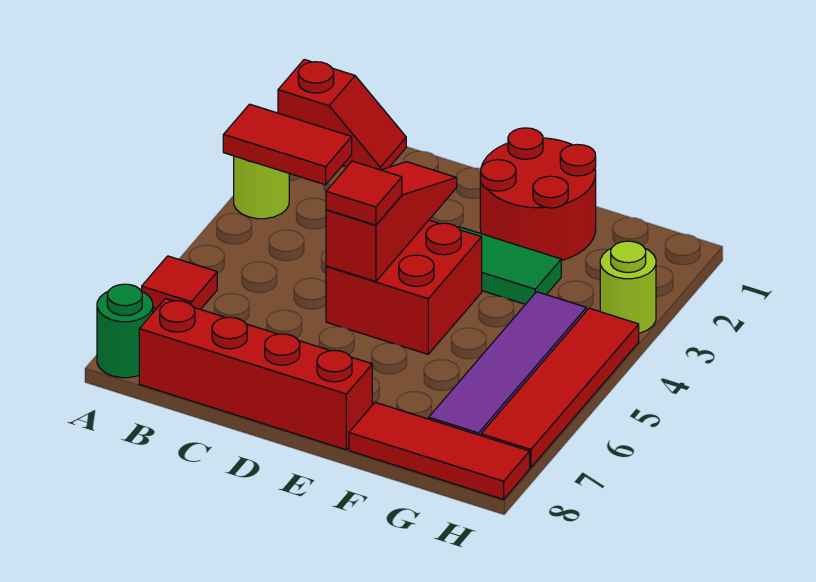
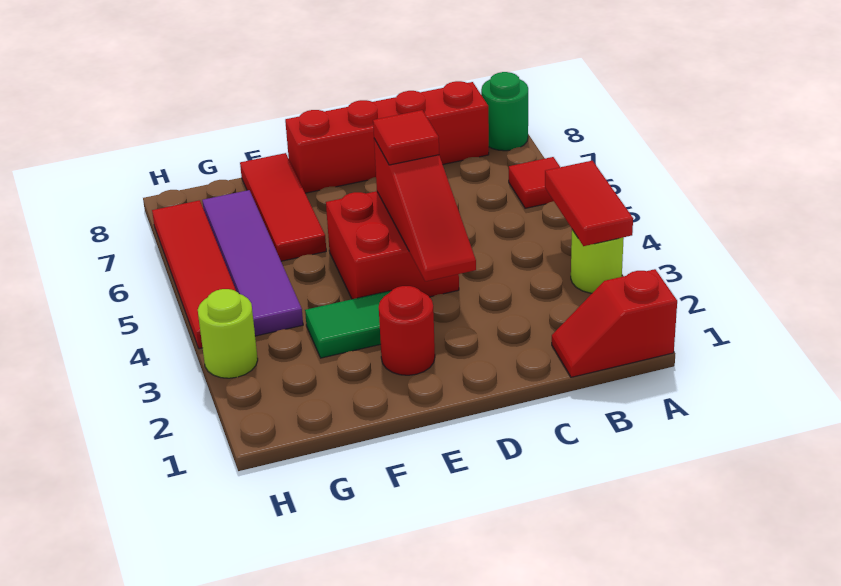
red 1x2 tile [223,104,352,185] -> red 1x2 tile turned to [545,161,633,246]
red 2x2 round brick [480,128,596,260] -> red 1x1 round brick [379,286,435,375]
red 1x3 tile [349,402,530,499] -> red 1x3 tile turned to [240,153,326,261]

